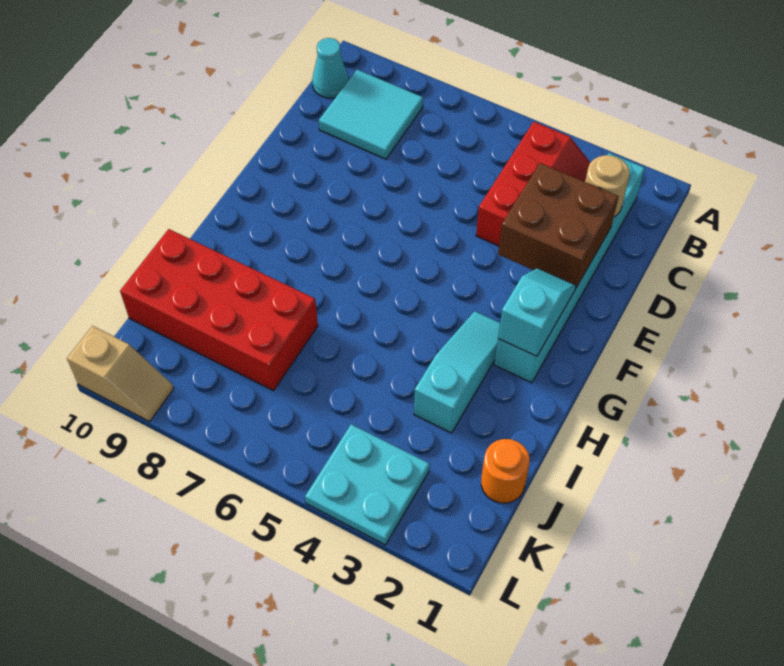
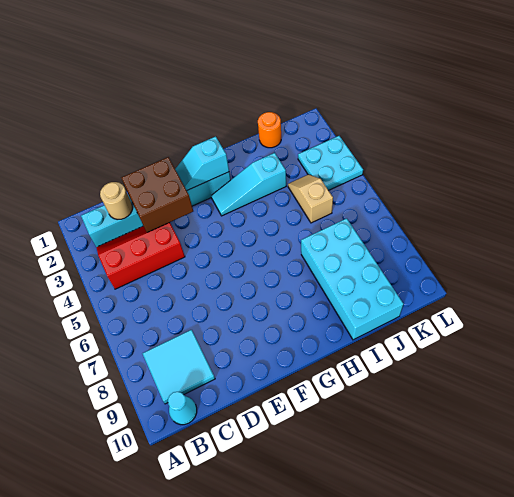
red 2x4 brick [120,229,318,391] -> cyan 2x4 brick [301,218,404,340]
tan 1x2 slope [67,326,174,422] -> tan 1x2 slope moved to [288,175,333,223]

